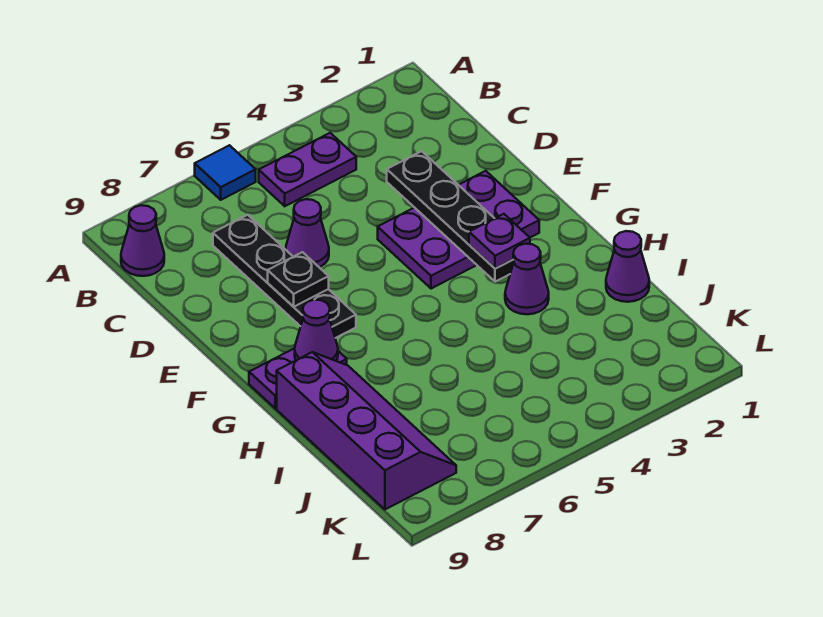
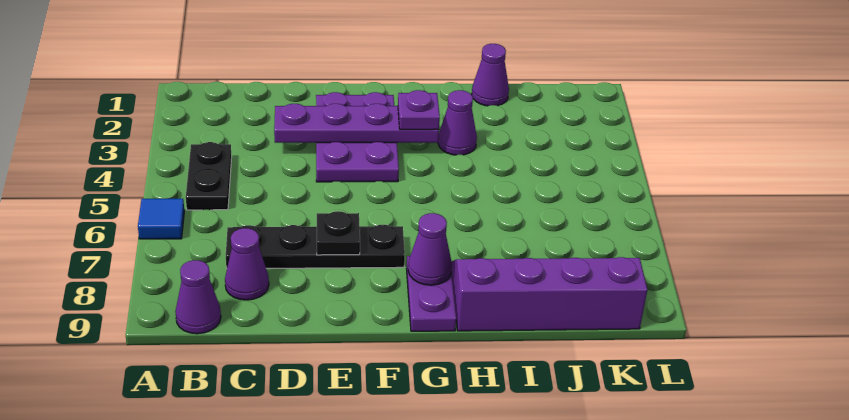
purple 1x2 plate [259,133,356,206] -> black 1x2 plate [186,142,232,210]
black 1x4 plate [387,151,514,282] -> purple 1x4 plate [274,104,439,143]
purple 1x1 cone [286,199,329,267] -> purple 1x1 cone moved to [225,228,269,300]

